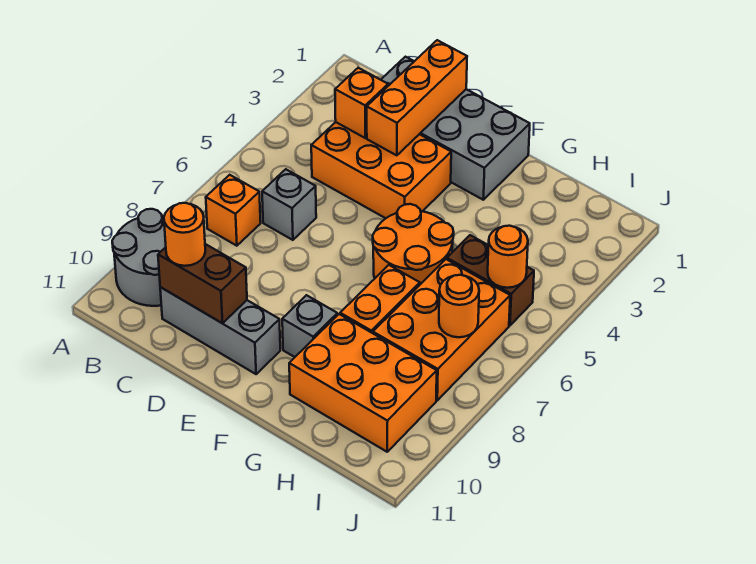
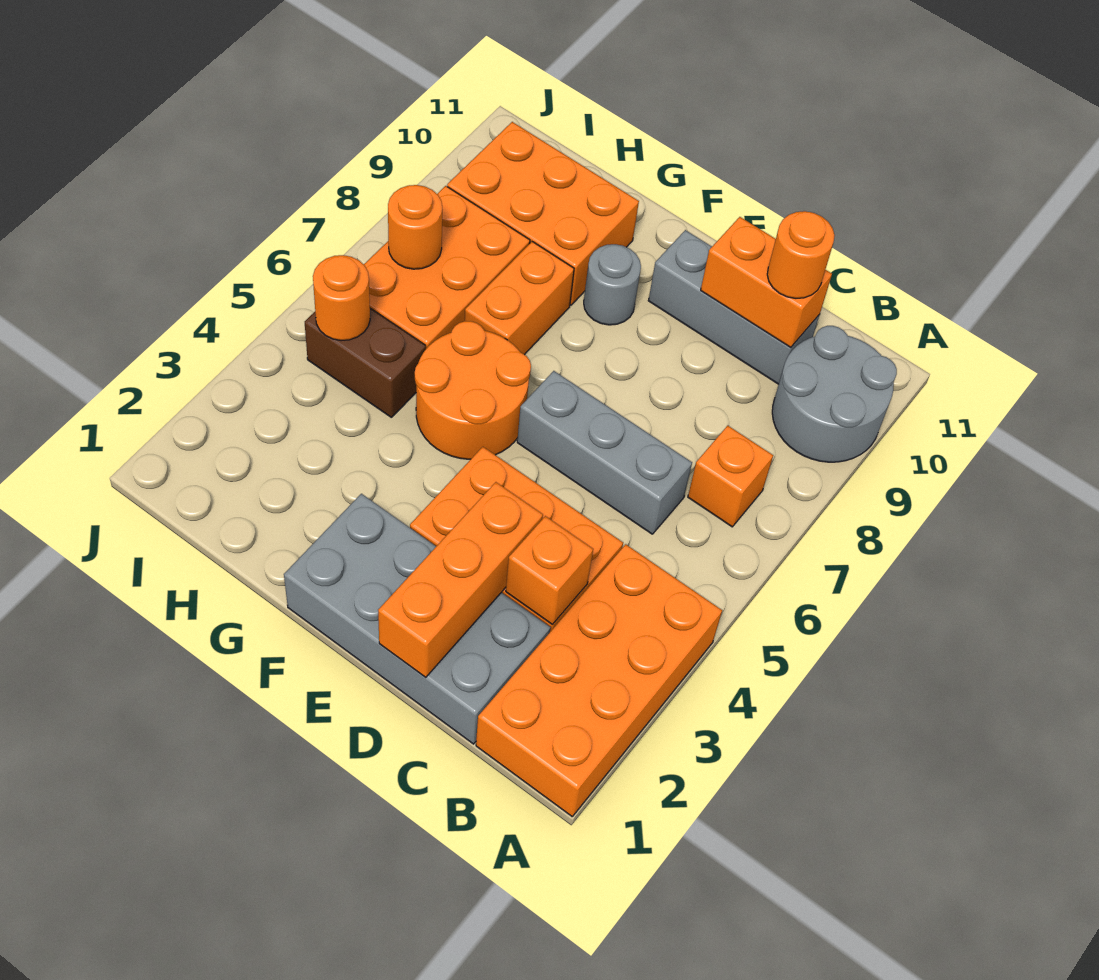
none -> orange 2x4 brick [476,544,722,816]
grey 1x1 brick [262,169,316,240] -> grey 1x3 brick [517,371,692,534]
brown 1x2 brick [158,244,247,323] -> orange 1x2 brick [701,217,832,347]
grey 1x1 brick [282,295,337,357] -> grey 1x1 round brick [584,244,641,325]

